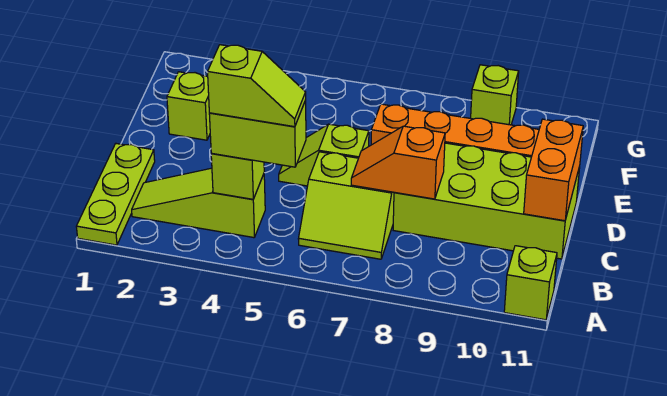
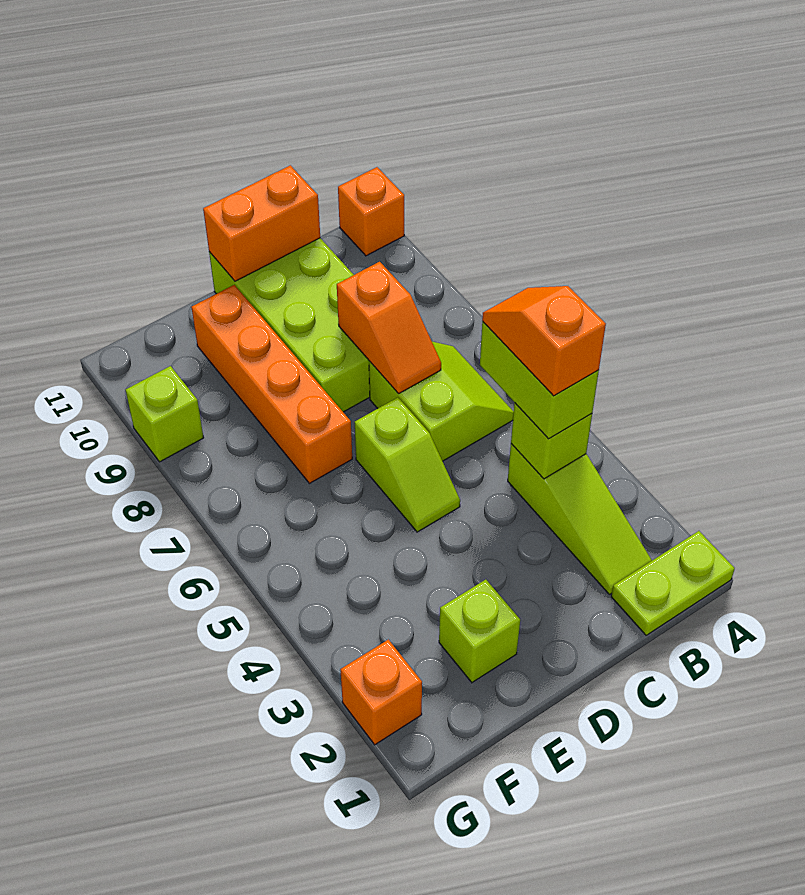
lime 1x3 plate [76,144,155,245] -> lime 1x2 plate [611,531,735,635]
lime 1x1 brick [504,246,557,320] -> orange 1x1 brick [338,167,404,256]
lime 1x2 slope [208,45,306,127] -> orange 1x2 slope [482,286,606,396]
none -> orange 1x1 brick [340,640,422,745]

